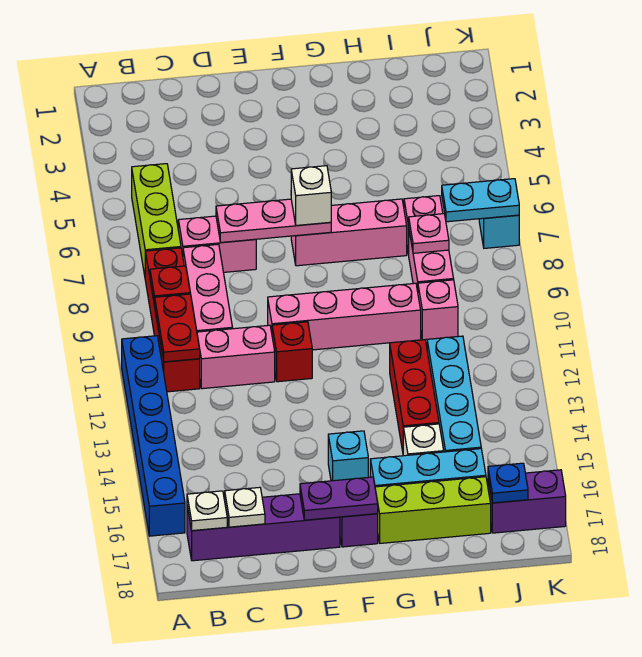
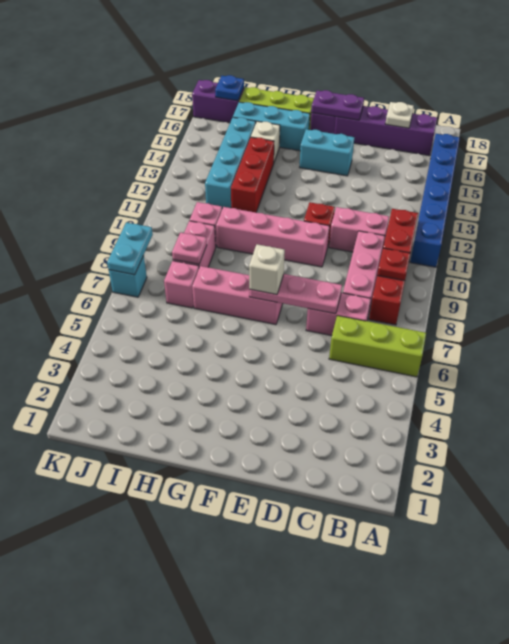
lime 1x3 brick [132,164,181,275] -> lime 1x3 brick turned to [329,315,426,377]
white 1x1 plate [187,491,227,531] -> none
cyan 1x1 brick [328,431,368,481] -> cyan 1x2 brick [300,129,354,176]
cyan 1x2 plate [442,179,519,222] -> cyan 1x2 plate turned to [107,222,153,275]

